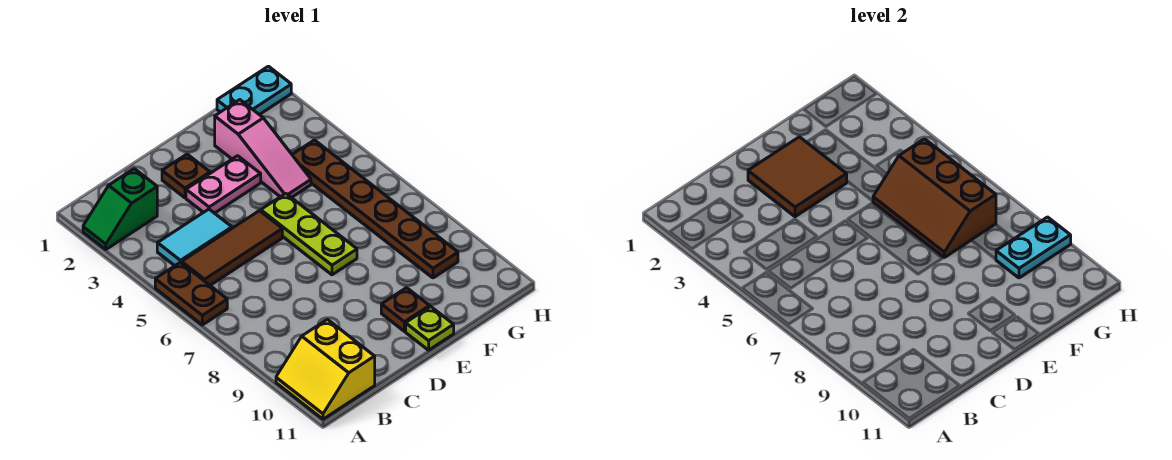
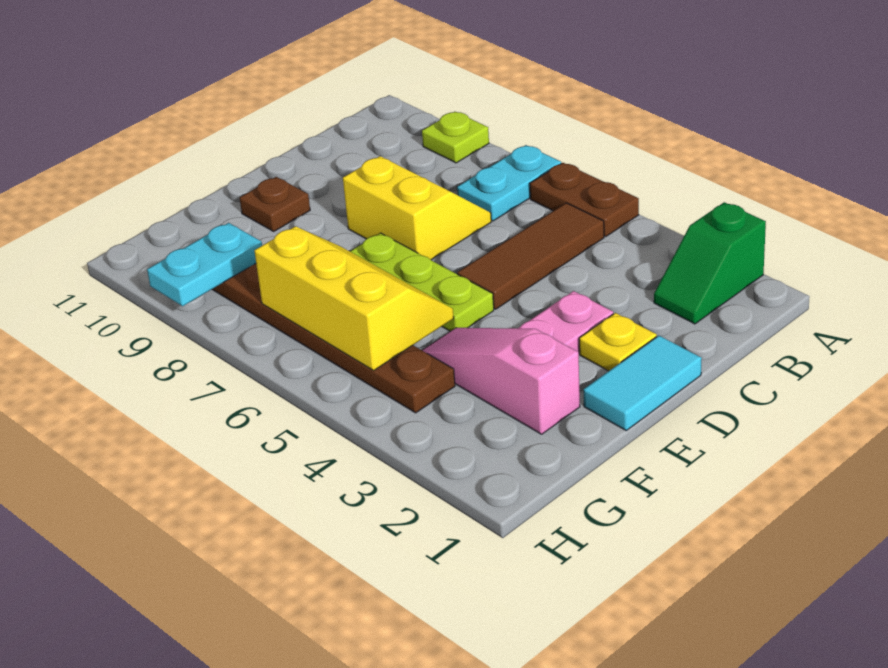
green 1x2 slope [83,169,157,249] -> green 1x2 slope turned to [654,202,766,324]
yellow 2x2 slope [276,319,375,419] -> yellow 2x2 slope moved to [343,156,491,260]
cyan 1x2 tile [157,209,232,266] -> cyan 1x2 tile moved to [583,336,702,430]
brown 1x1 plate [162,154,210,198] -> yellow 1x1 plate [579,313,657,371]
brown 2x2 tile [748,137,847,217] -> none
lime 1x1 plate [406,306,454,350] -> lime 1x1 plate moved to [422,112,489,163]
brown 2x3 slope [873,139,996,257] -> yellow 2x3 slope [254,226,454,370]
cyan 1x2 plate [217,66,291,115] -> cyan 1x2 plate moved to [457,145,561,221]

